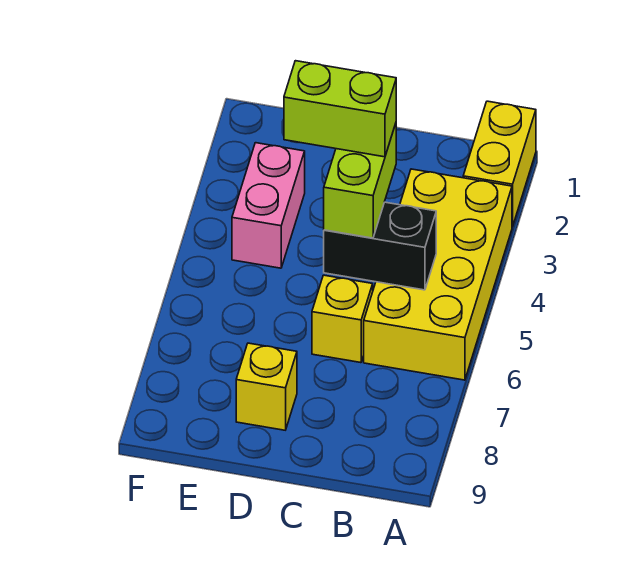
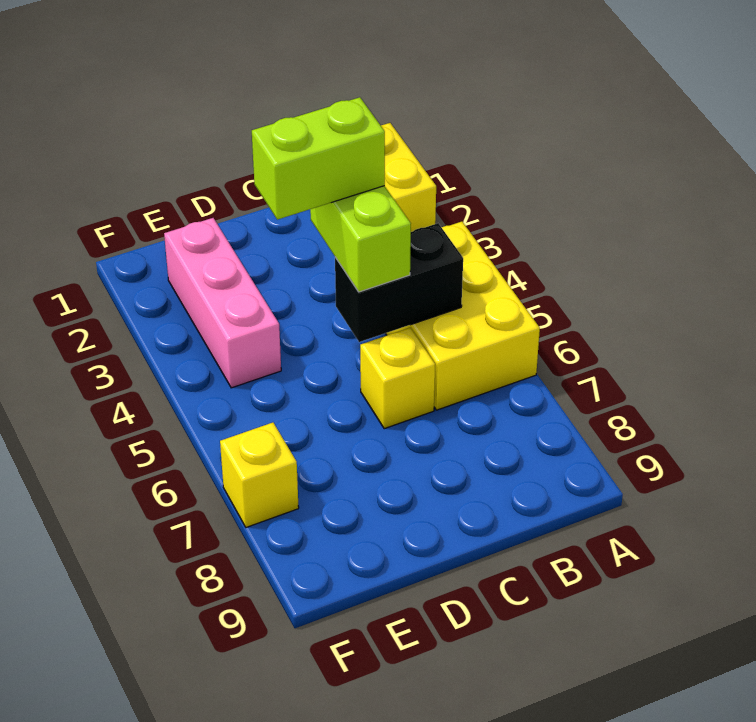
yellow 2x4 brick [364,169,512,380] -> yellow 2x3 brick [386,222,540,410]
yellow 1x1 brick [236,343,297,430] -> yellow 1x1 brick moved to [220,423,299,527]
pink 1x2 brick [232,143,305,268] -> pink 1x3 brick [164,218,281,388]

